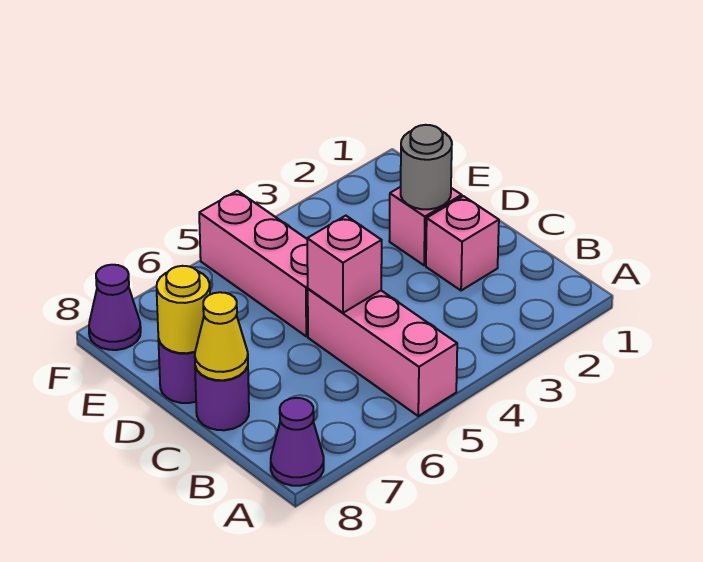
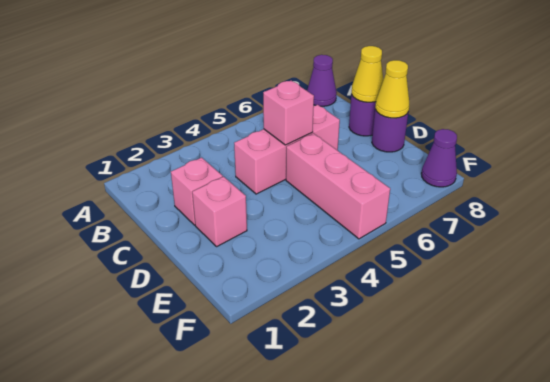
pink 1x3 brick [308,289,457,416] -> pink 1x3 brick turned to [234,105,340,194]
grey 1x1 round brick [401,125,452,209] -> none
yellow 1x1 round brick [157,266,210,353] -> yellow 1x1 cone [375,60,409,118]

